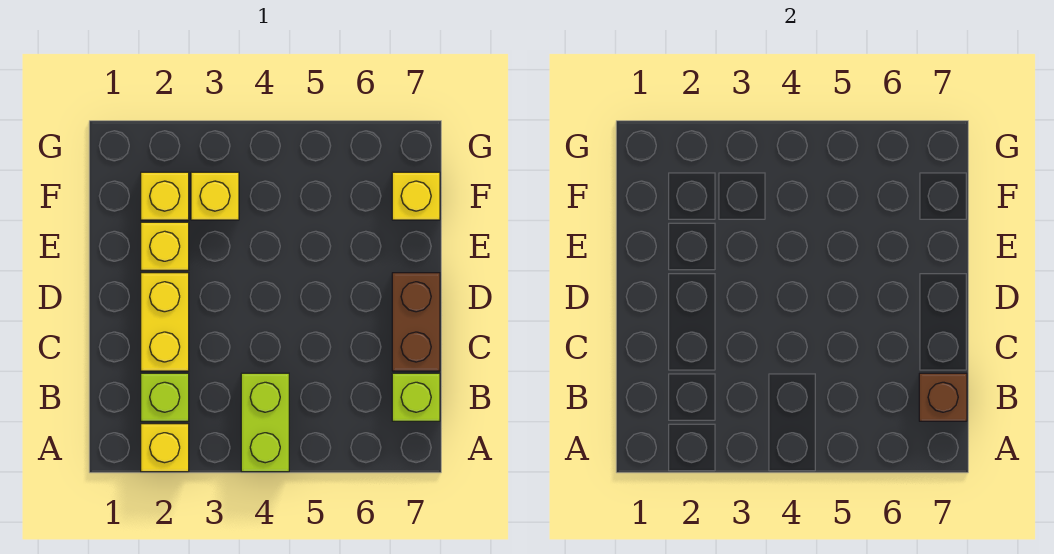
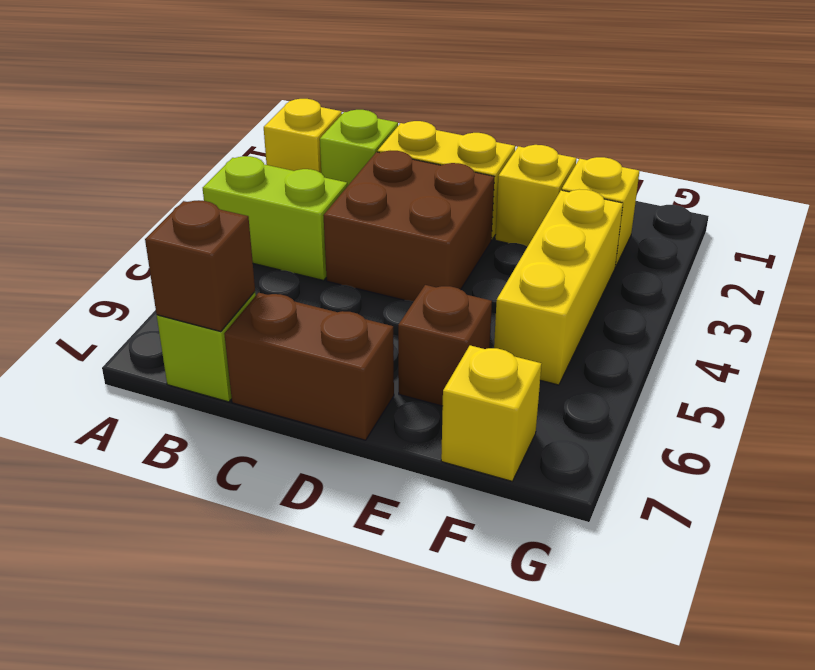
none -> brown 2x2 brick [323,151,494,302]
none -> brown 1x1 brick [398,285,492,406]
yellow 1x1 brick [191,172,239,220] -> yellow 1x3 brick [494,189,623,385]

